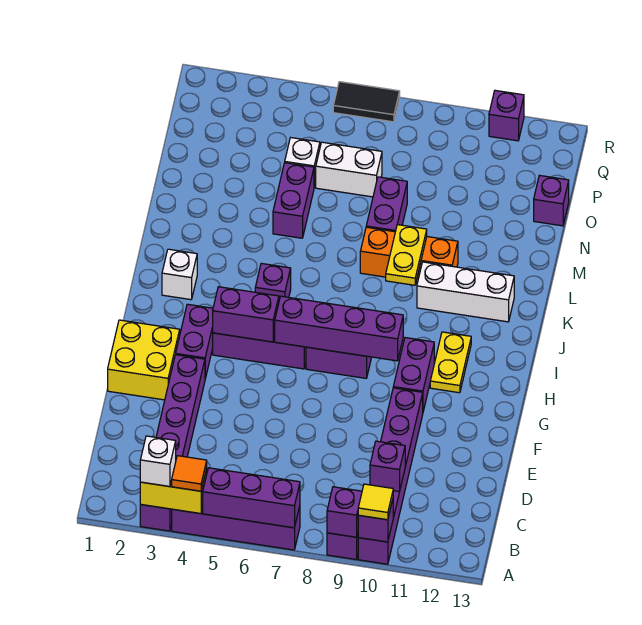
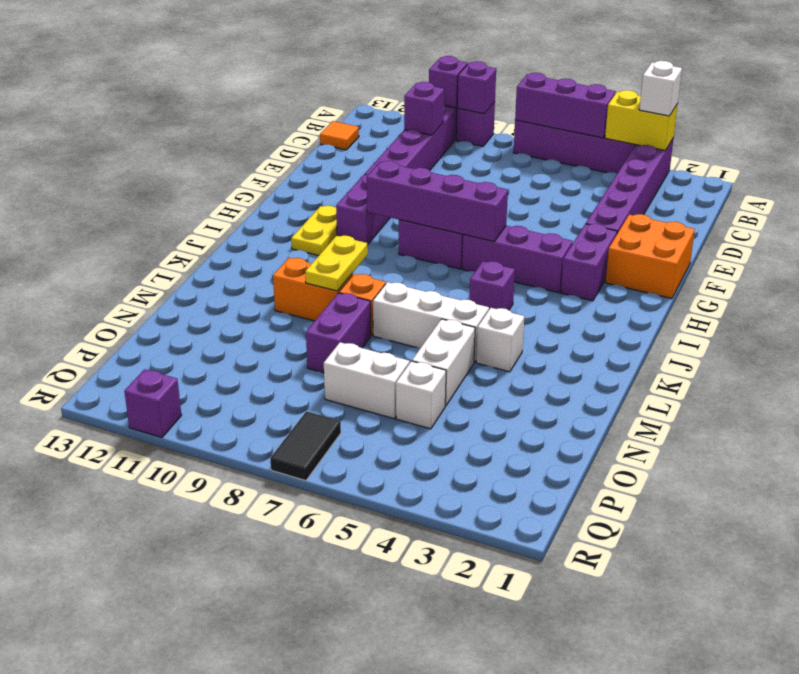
orange 1x1 tile [172,456,207,491] -> orange 1x1 tile moved to [320,121,359,150]
yellow 1x1 tile [358,484,393,520] -> none
yellow 2x2 brick [108,320,180,400] -> orange 2x2 brick [605,214,695,299]
purple 1x2 brick [213,287,279,342] -> none
white 1x1 brick [162,249,197,300] -> white 1x1 brick moved to [476,308,524,372]
white 1x3 brick [417,262,514,322] -> white 1x3 brick moved to [373,282,489,363]
purple 1x2 brick [273,163,314,238] -> white 1x2 brick [412,319,475,406]
purple 1x1 brick [534,175,569,226] -> none
black 1x2 tile [333,82,400,122] -> black 1x2 tile turned to [270,411,341,481]

